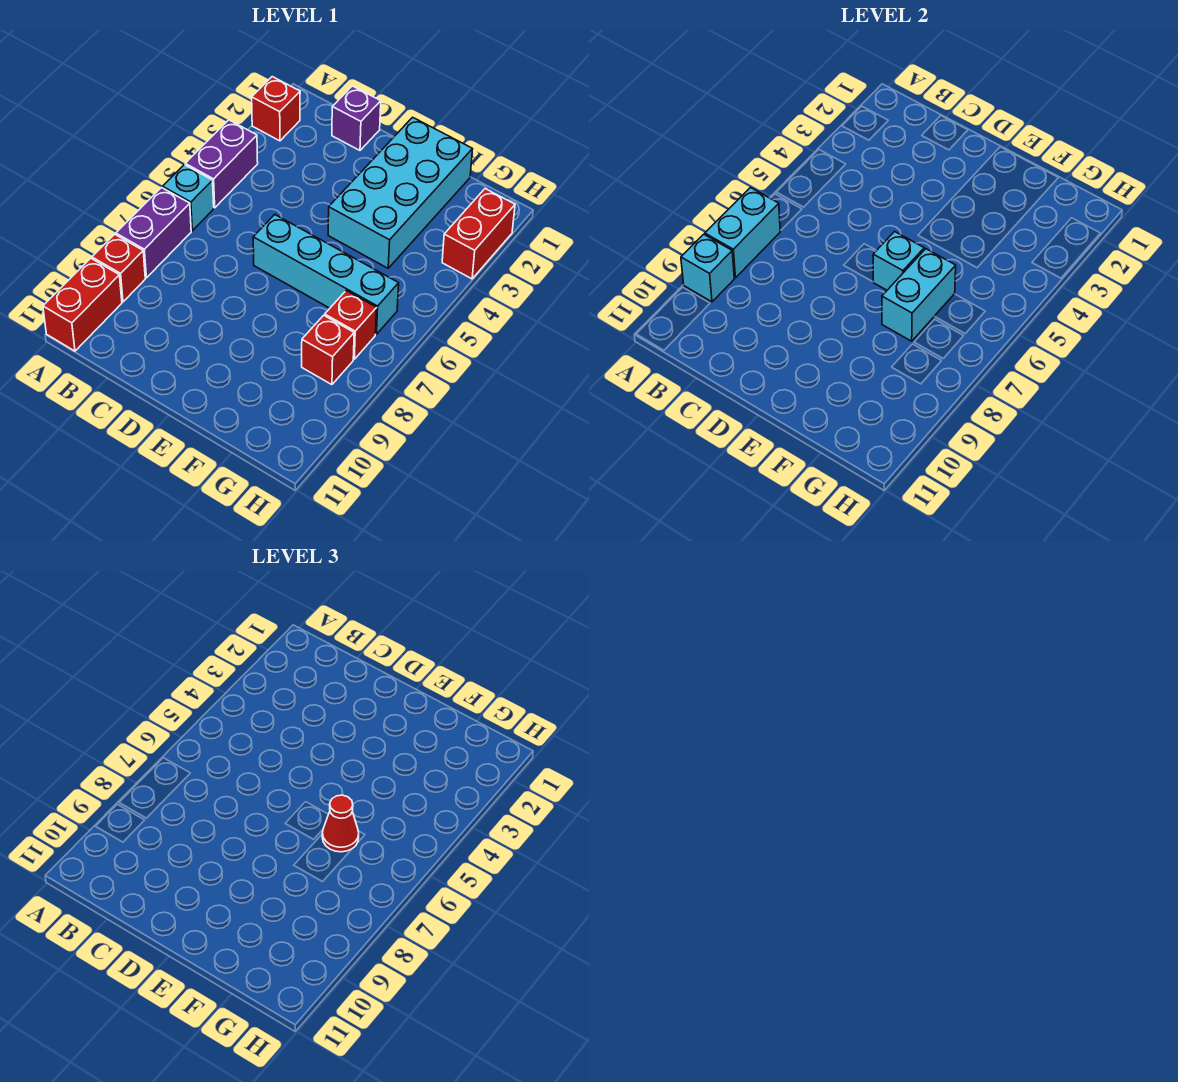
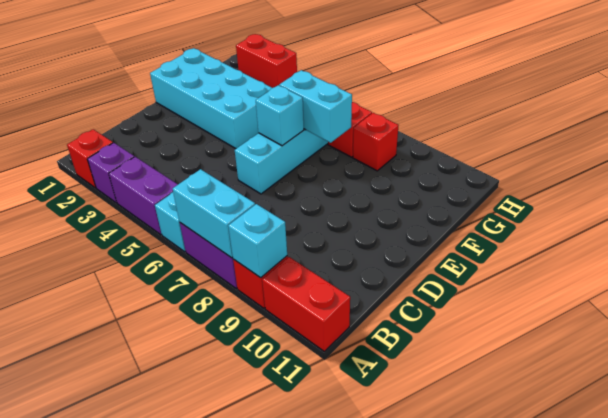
purple 1x1 brick [332,86,381,150] -> purple 1x1 brick moved to [87,143,134,203]
red 1x1 cone [322,795,359,852] -> none

